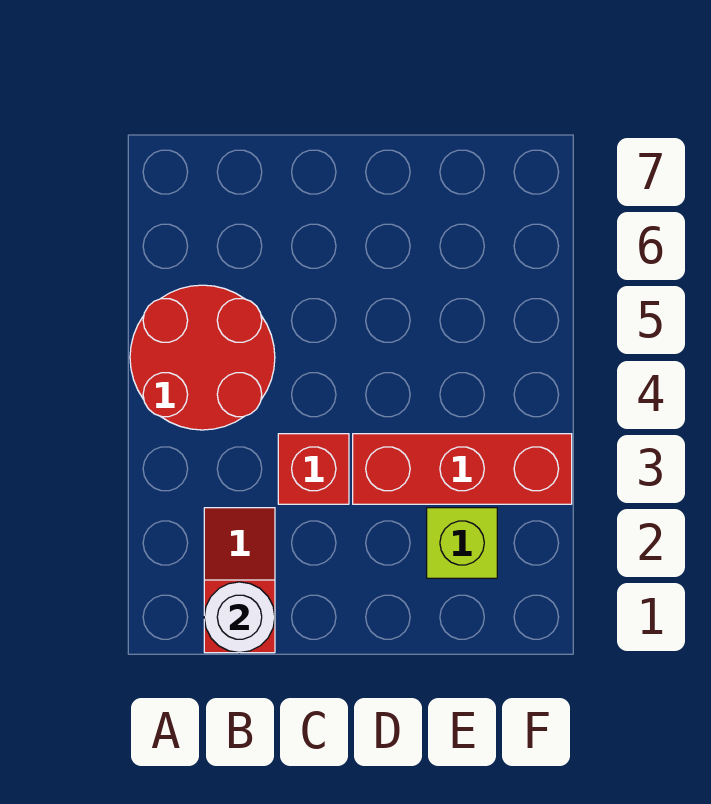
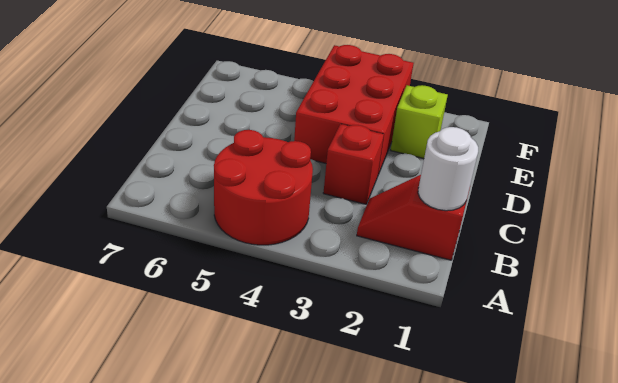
red 1x3 brick [353,434,572,504] -> red 2x3 brick [294,45,414,174]

